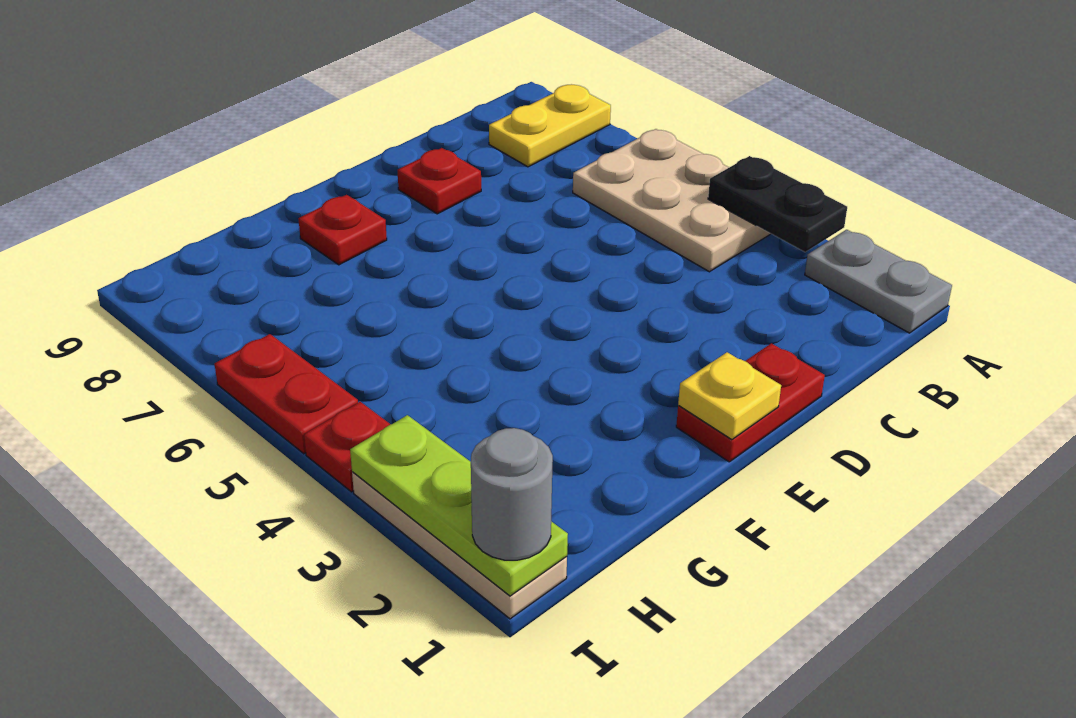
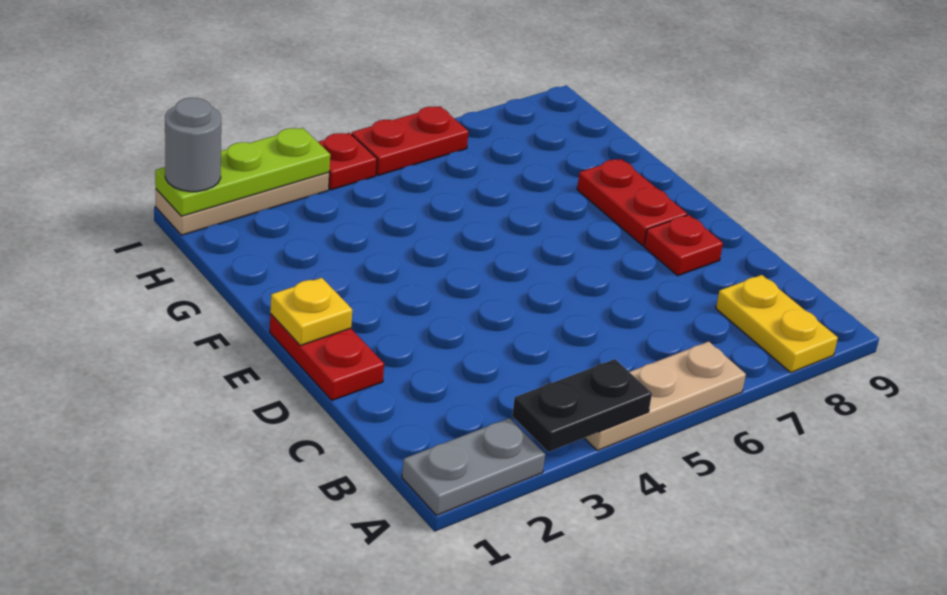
tan 2x3 plate [573,129,771,272] -> tan 1x3 plate [585,341,746,451]
red 1x1 plate [298,195,387,265] -> red 1x2 plate [577,159,687,246]

